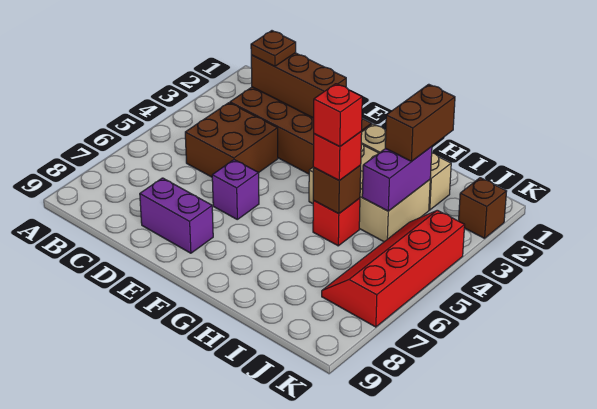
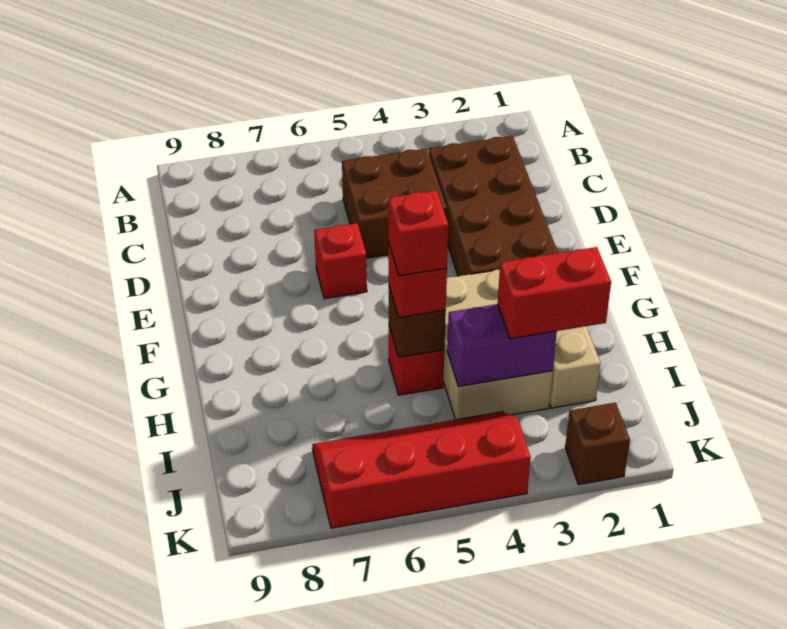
brown 1x3 brick [251,53,346,118] -> none
brown 1x1 plate [251,31,296,66] -> none
purple 1x2 brick [140,178,213,253] -> none
purple 1x1 brick [212,160,259,219] -> red 1x1 brick [314,223,367,299]
brown 1x2 brick [385,84,455,161] -> red 1x2 brick [498,247,611,339]

